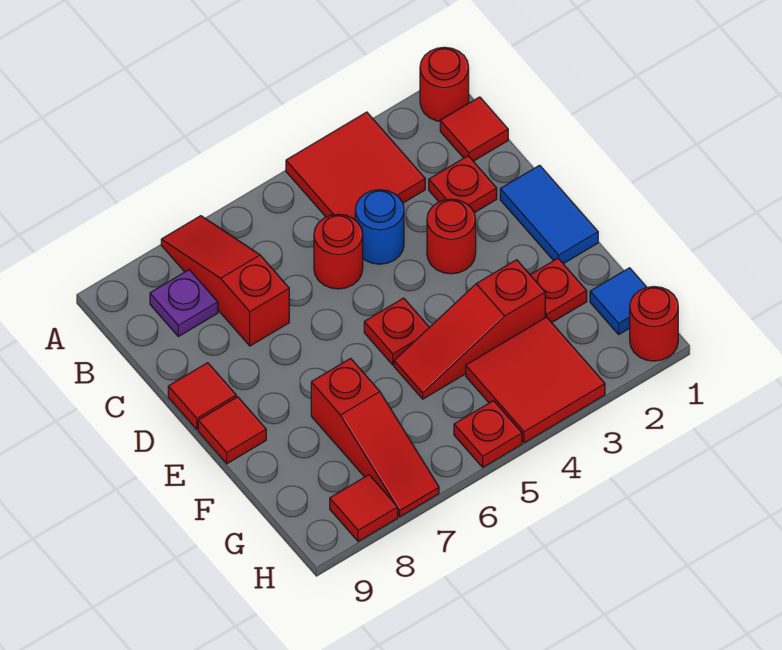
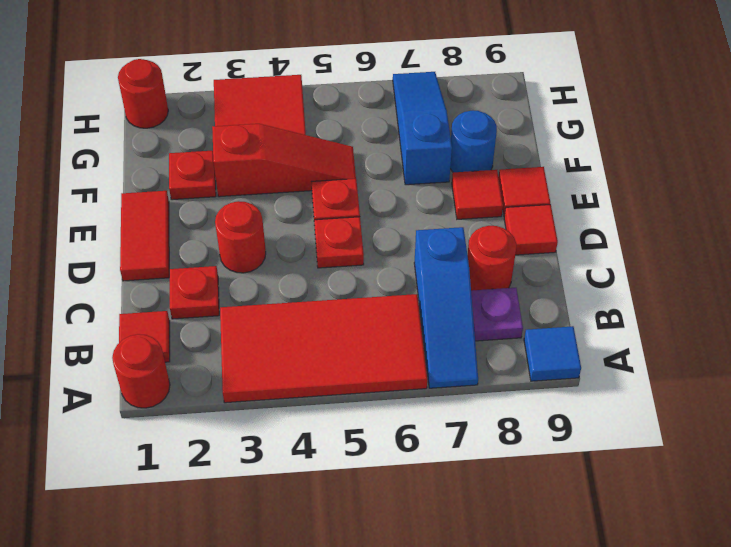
red 2x2 tile [286,112,425,220] -> red 2x4 tile [220,294,427,403]
red 1x3 slope [161,216,289,346] -> blue 1x3 slope [414,227,478,388]
blue 1x1 round brick [355,190,404,264] -> blue 1x1 round brick moved to [450,110,497,172]
red 1x1 round brick [314,214,363,289] -> red 1x1 round brick moved to [467,226,516,291]
blue 1x2 tile [500,165,598,264] -> red 1x2 tile [120,191,169,281]
red 1x3 slope [311,358,439,517] -> blue 1x3 slope [393,72,452,185]
blue 1x1 tile [590,268,647,334] -> blue 1x1 tile moved to [524,326,581,381]
red 1x1 plate [454,401,522,467] -> red 1x1 plate moved to [314,217,364,268]
red 1x1 tile [330,475,398,542] -> red 1x1 tile moved to [452,170,503,219]

